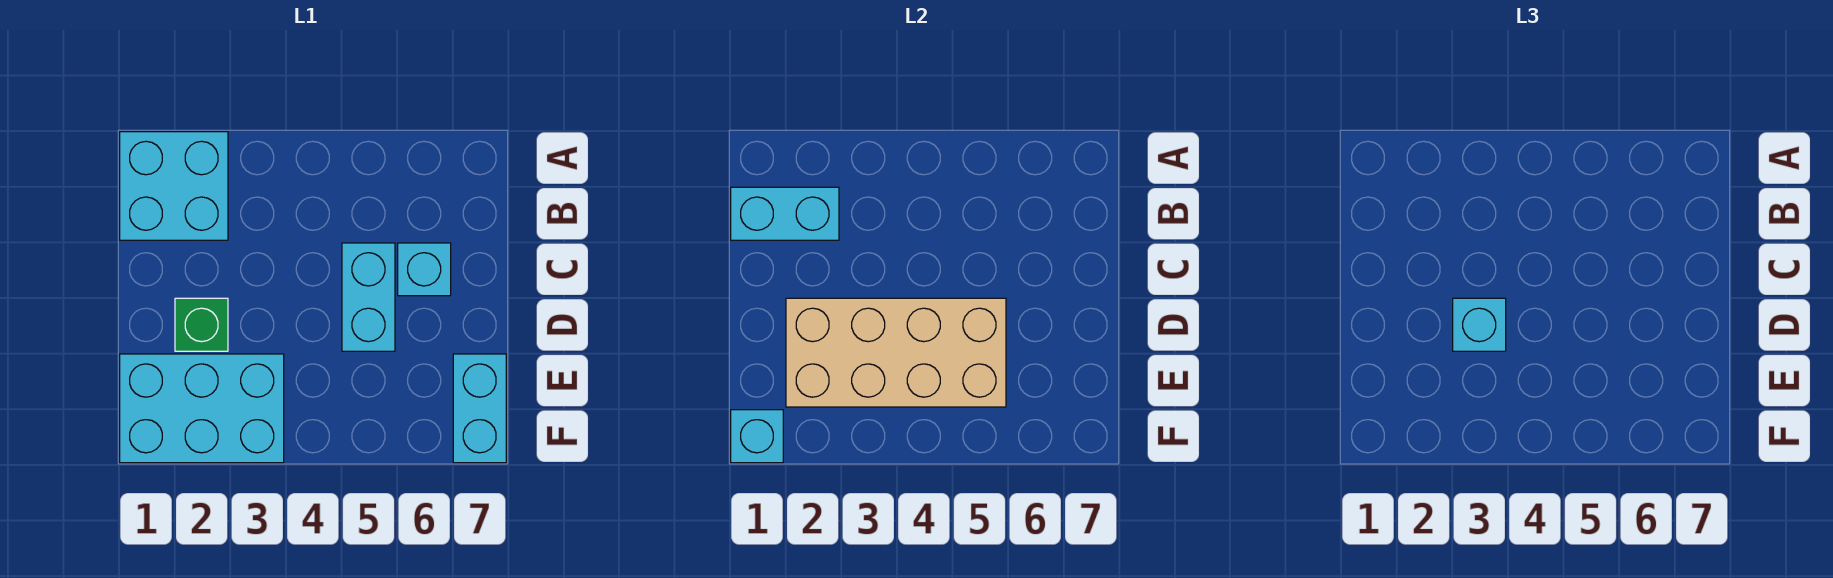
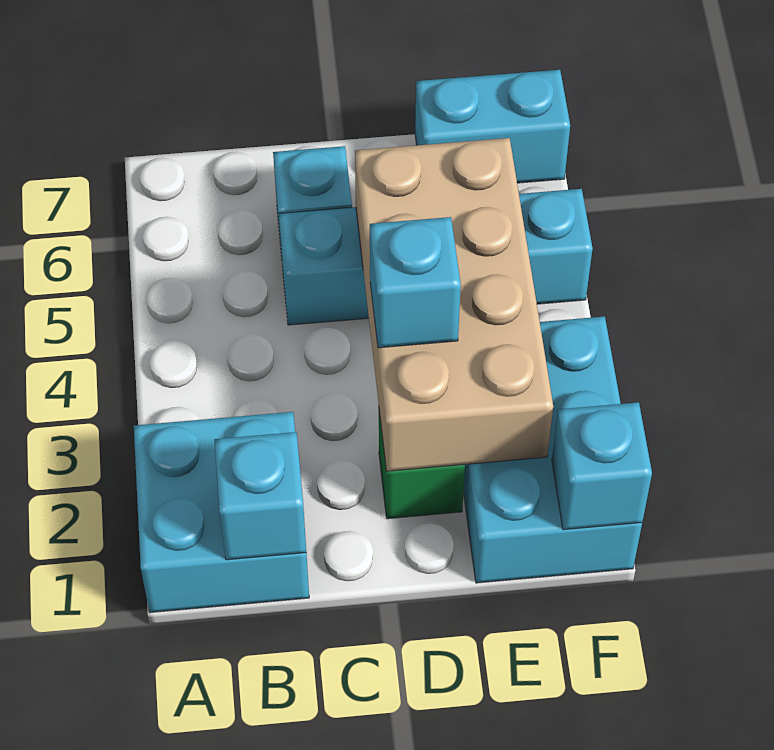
cyan 1x2 brick [731,187,839,240] -> cyan 1x1 brick [214,432,306,560]
cyan 1x2 brick [342,243,395,351] -> cyan 1x4 brick [279,189,593,325]

